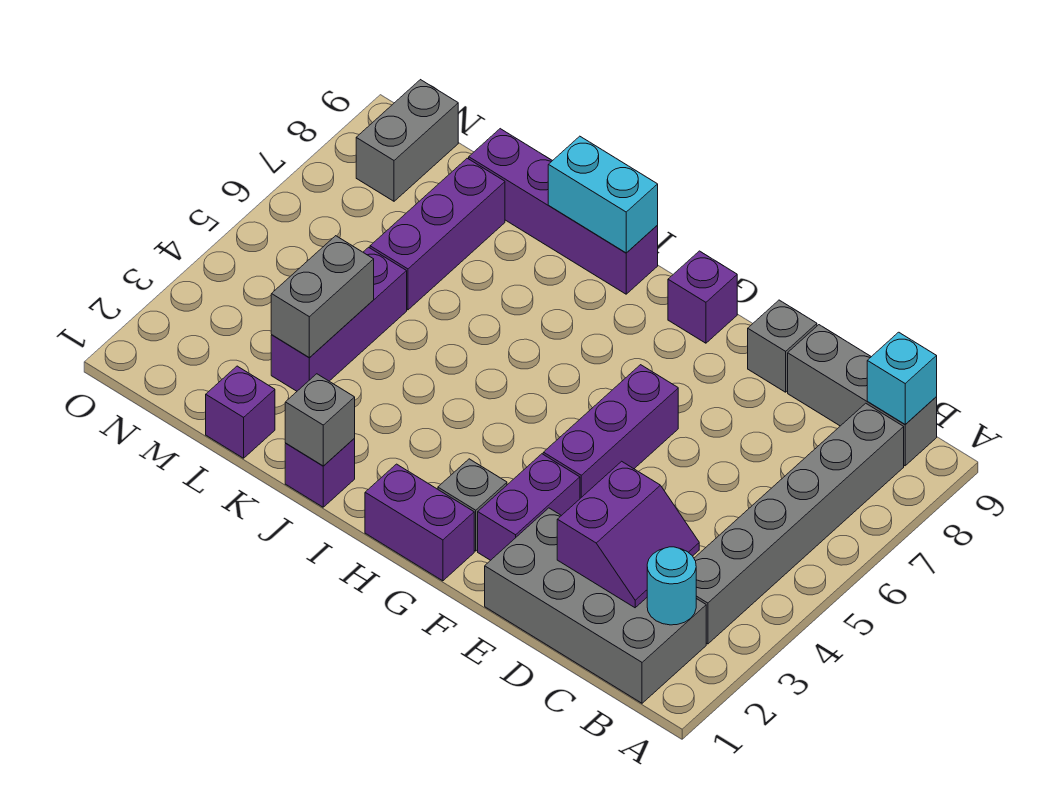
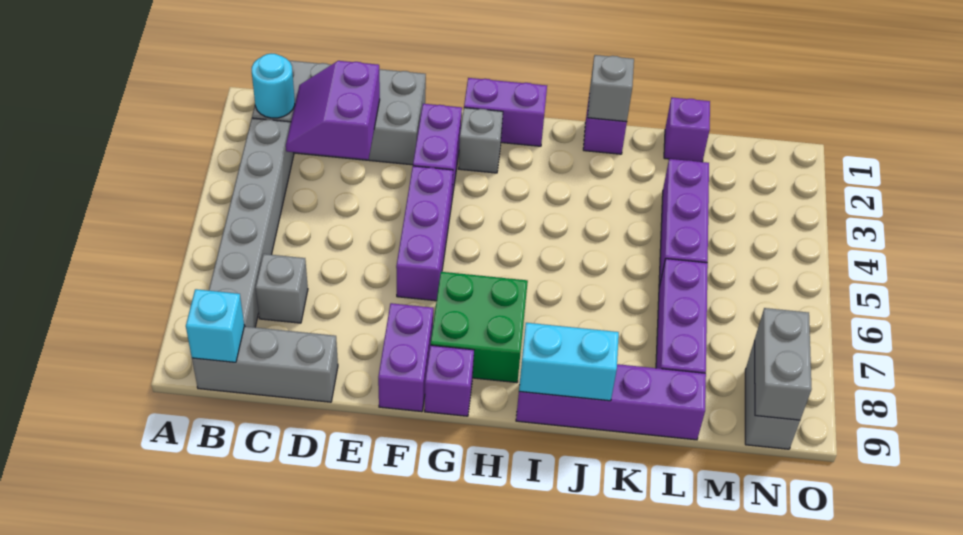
grey 1x1 brick [748,300,817,392] -> grey 1x1 brick moved to [255,254,308,323]
none -> purple 1x2 brick [378,303,433,412]
none -> green 2x2 brick [431,272,528,383]
grey 1x2 brick [271,236,374,357] -> grey 1x2 brick moved to [755,308,812,420]

